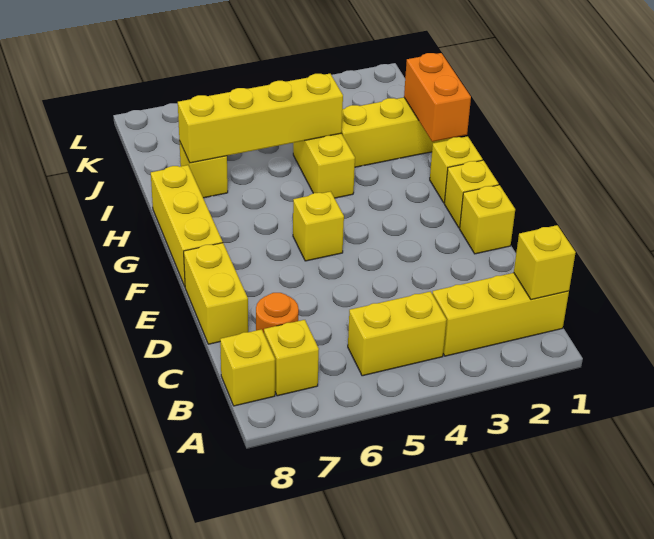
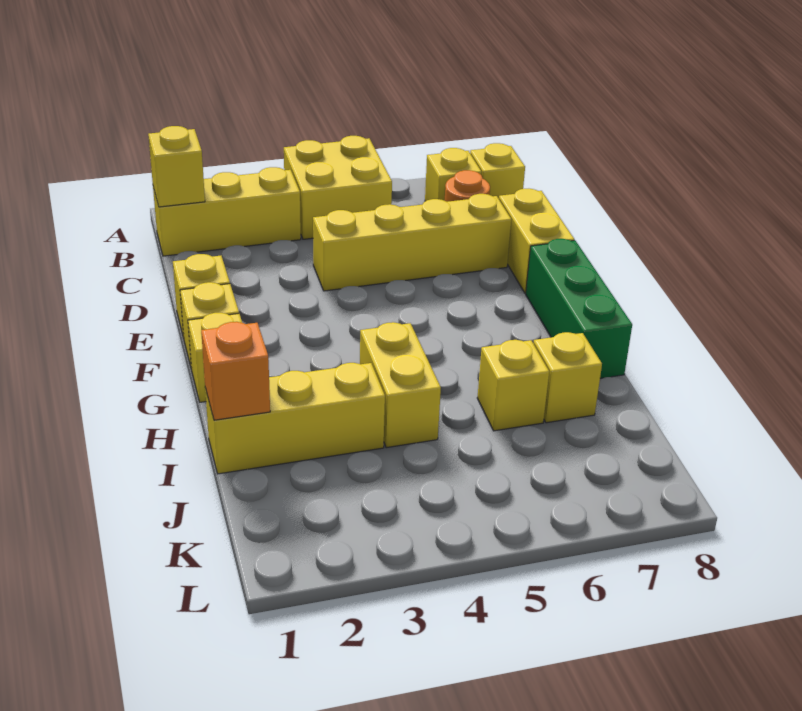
yellow 1x2 brick [348,291,446,376] -> yellow 2x2 brick [284,136,392,239]
yellow 1x1 brick [293,191,344,261] -> yellow 1x1 brick moved to [477,340,549,431]
yellow 1x3 brick [151,165,223,286] -> green 1x3 brick [526,239,632,378]
orange 1x2 brick [404,53,471,142] -> orange 1x1 brick [201,322,270,420]
yellow 1x4 brick [177,74,343,163] -> yellow 1x4 brick moved to [313,194,511,291]

